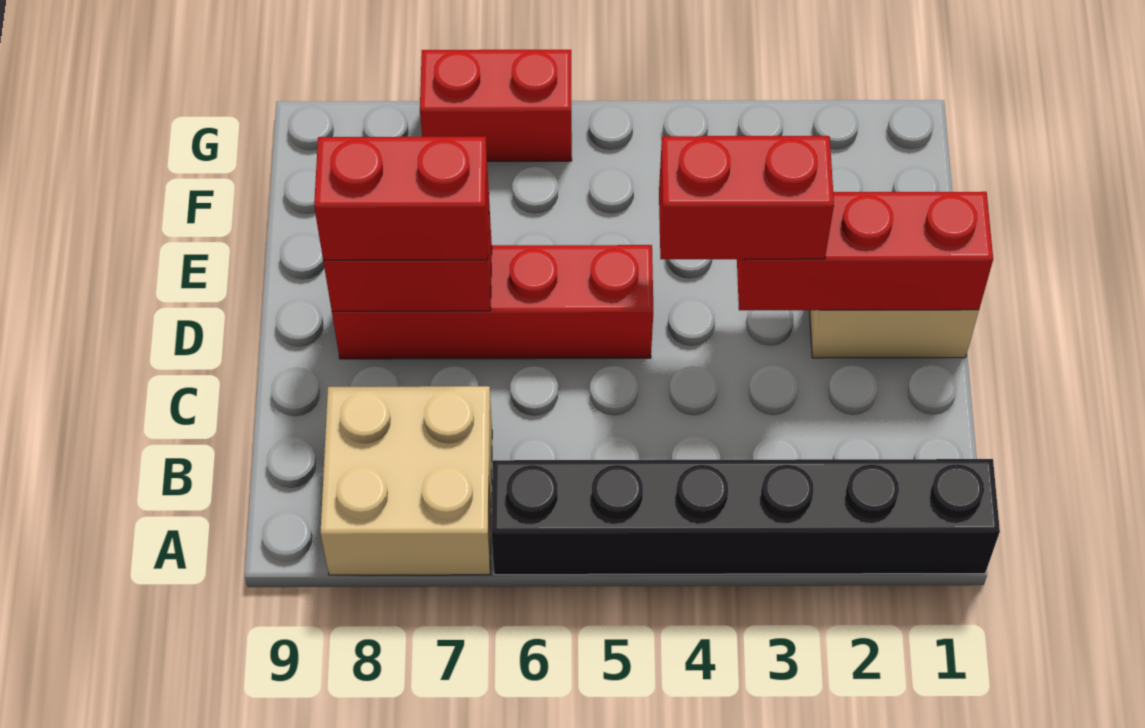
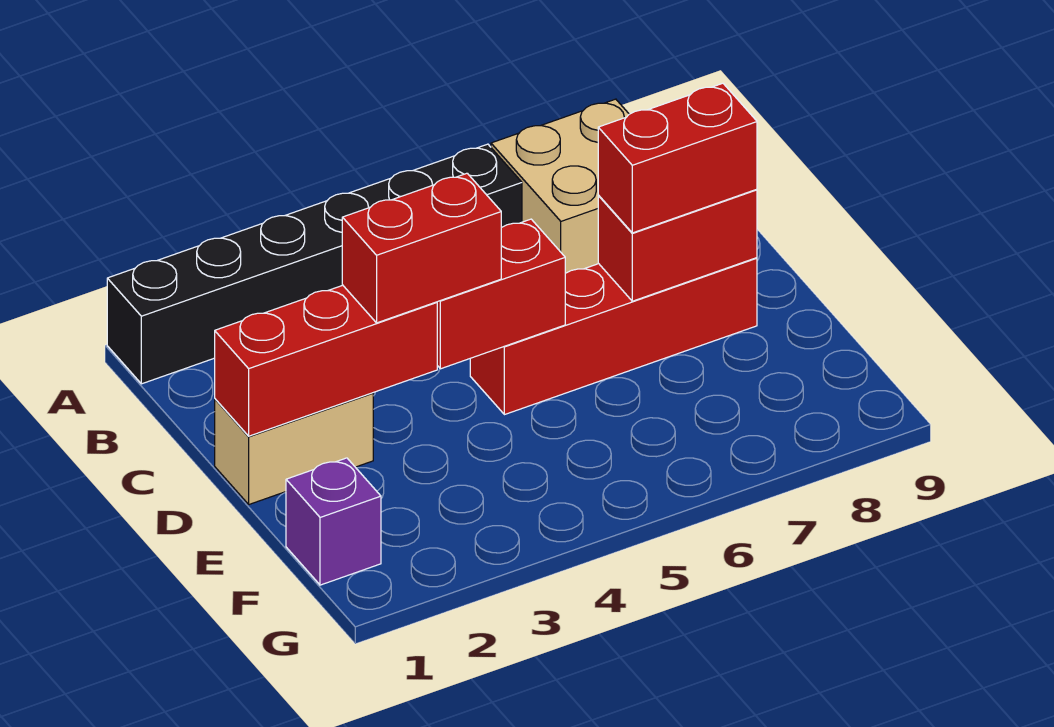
none -> purple 1x1 brick [286,458,381,585]
red 1x2 brick [420,50,572,161] -> red 1x2 brick moved to [437,219,565,369]

